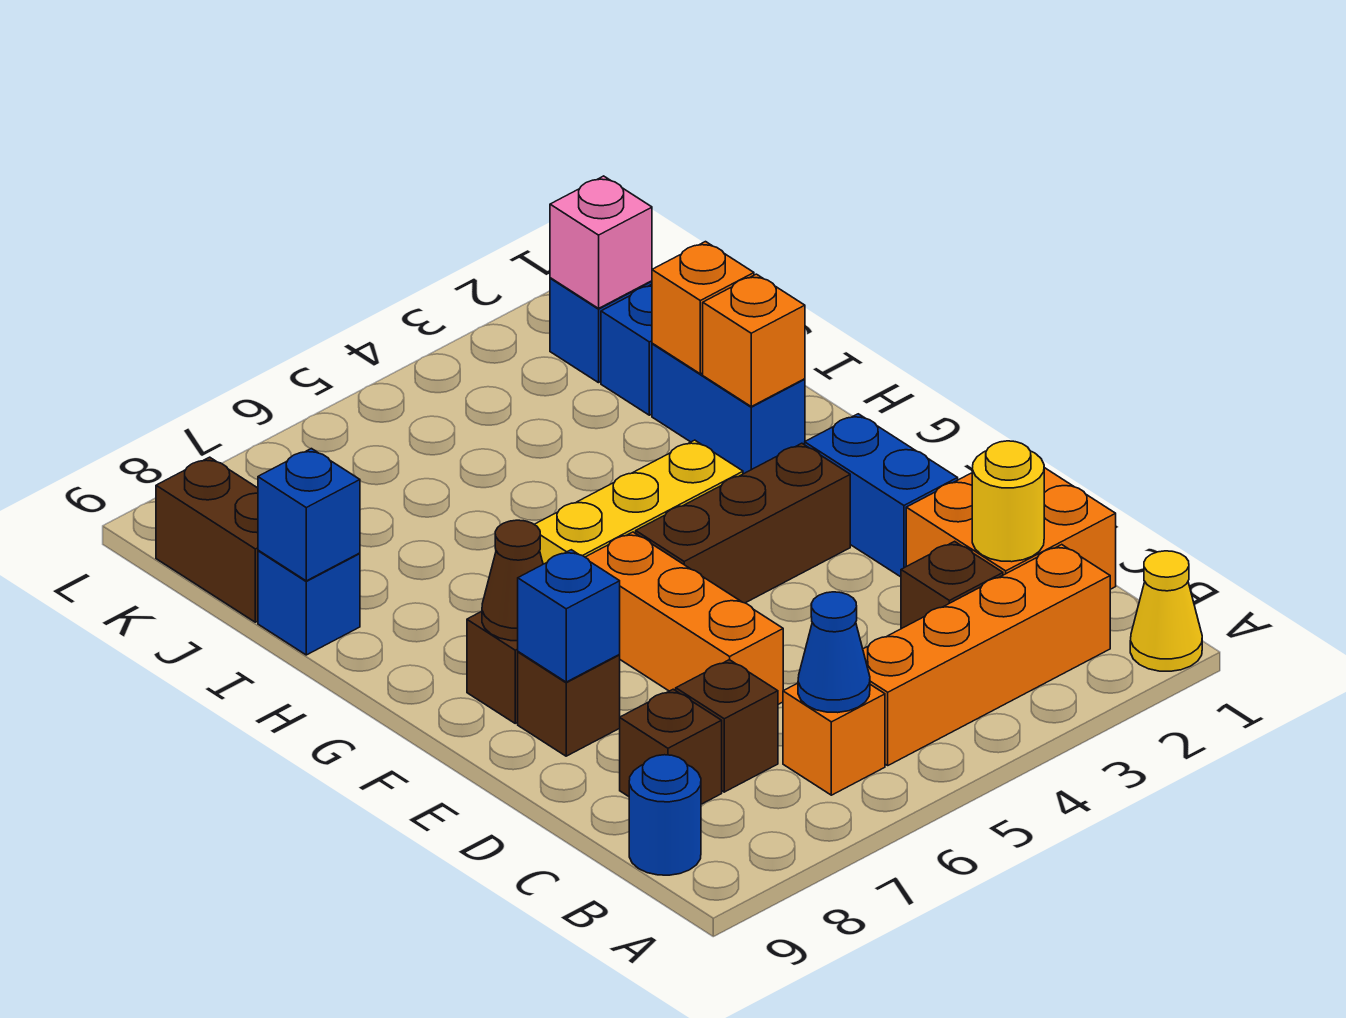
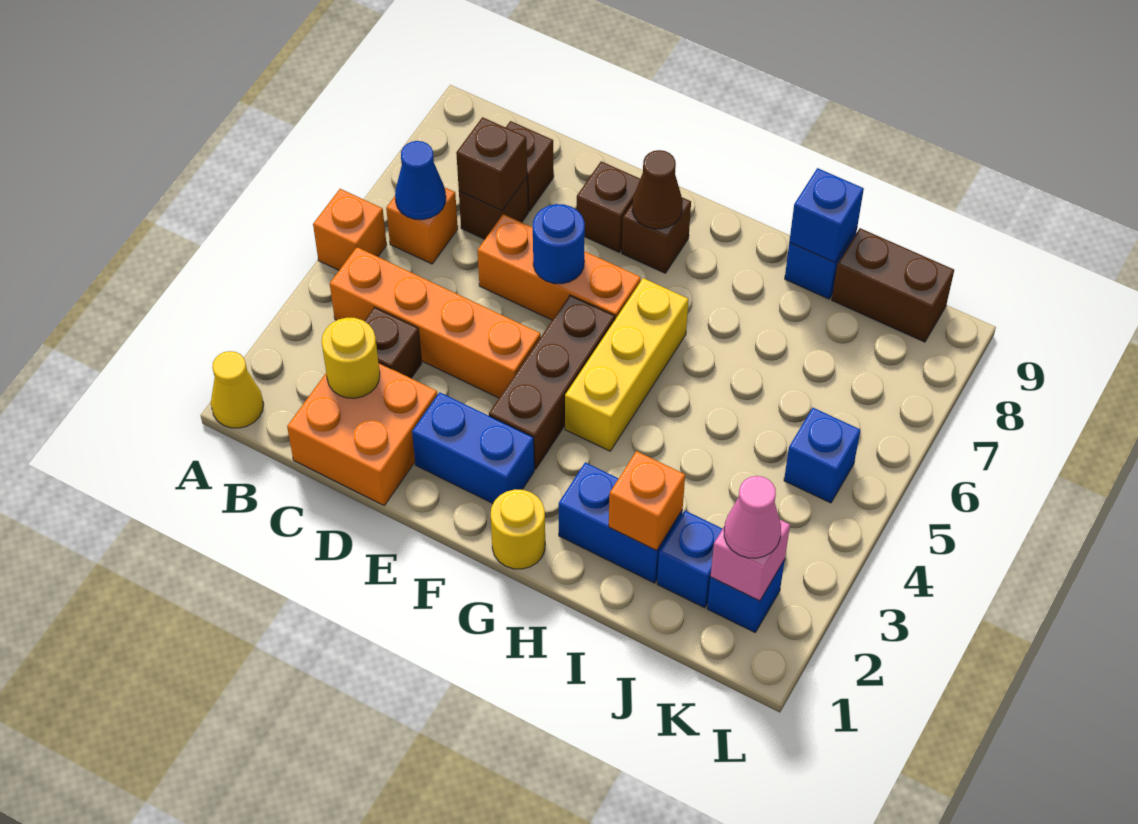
orange 1x4 brick [863,545,1110,765] -> orange 1x4 brick turned to [330,247,541,398]
blue 1x1 round brick [629,755,701,875] -> blue 1x1 round brick moved to [533,204,585,284]
none -> brown 1x1 brick [456,117,527,210]
blue 1x1 brick [518,550,620,682] -> blue 1x1 brick moved to [784,408,860,503]
none -> yellow 1x1 round brick [491,489,545,569]
orange 1x1 brick [703,274,805,406] -> orange 1x1 brick moved to [313,189,387,270]
none -> pink 1x1 cone [724,476,781,558]

